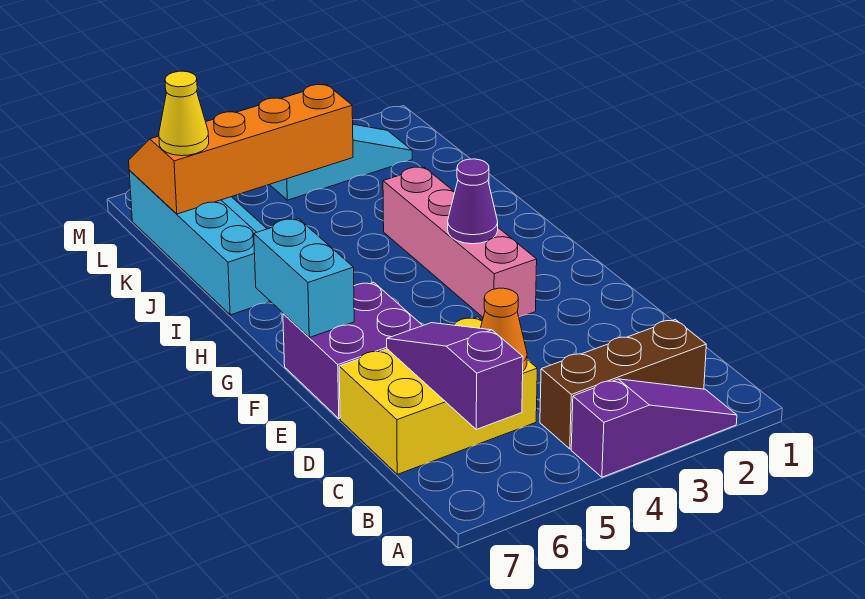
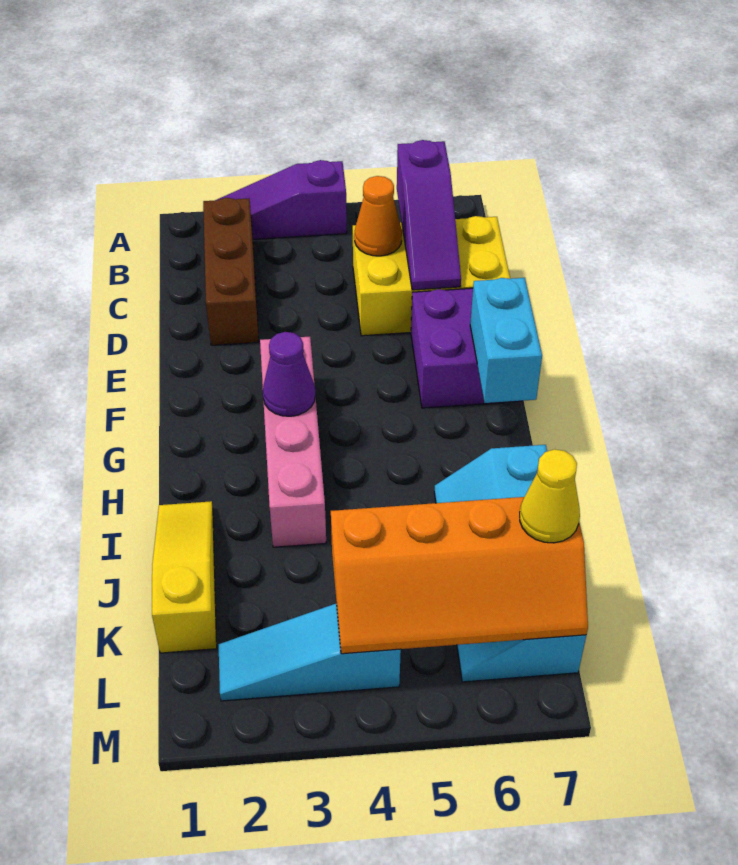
brown 1x3 brick [540,319,706,449] -> brown 1x3 brick turned to [203,198,259,345]
none -> yellow 1x3 slope [152,501,217,653]

